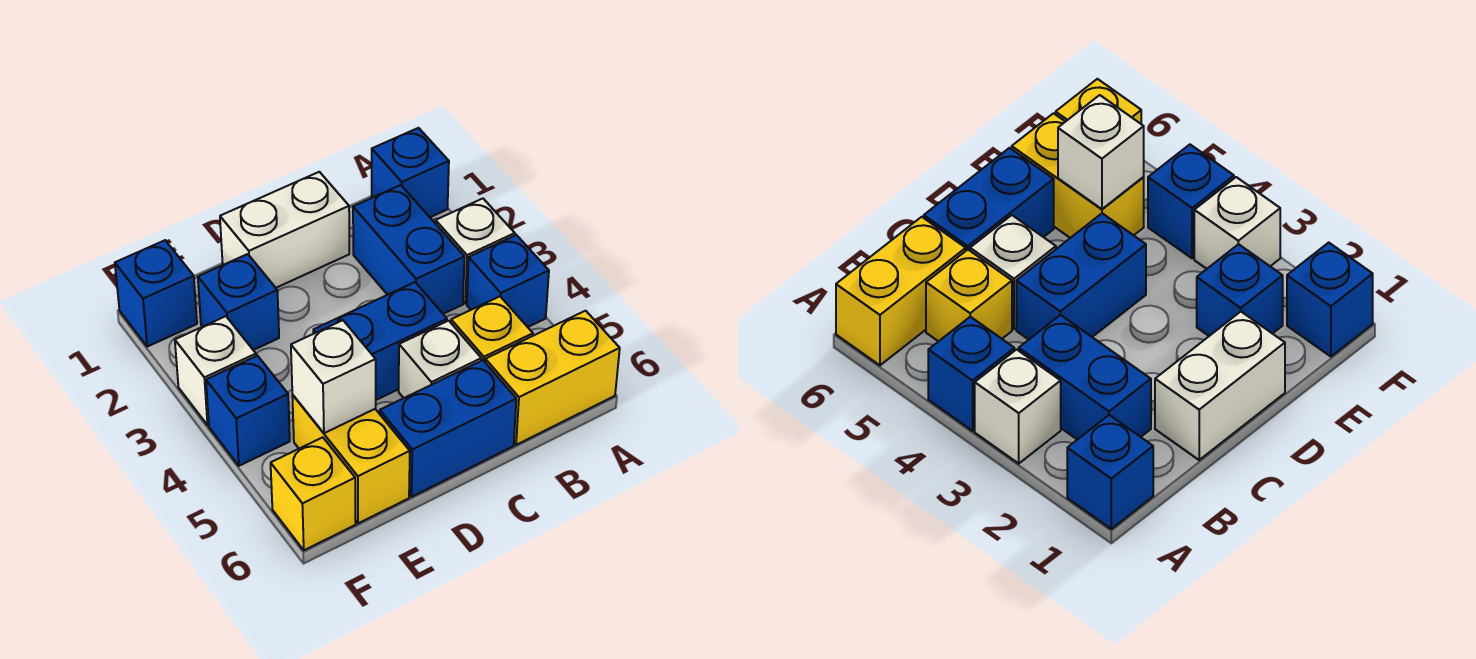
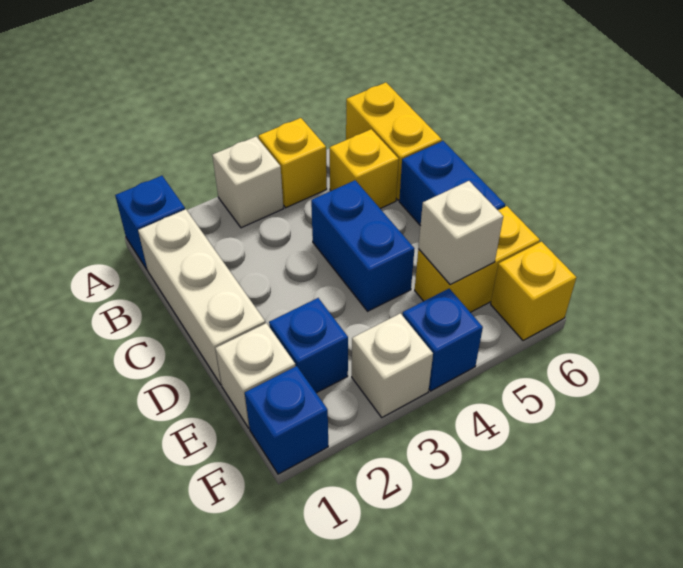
blue 1x1 brick [467,235,549,327] -> yellow 1x1 brick [259,118,327,208]
blue 1x2 brick [353,185,465,314] -> none
white 1x2 brick [220,172,349,288] -> white 1x3 brick [138,209,265,385]
white 1x1 brick [399,321,481,398] -> white 1x1 brick moved to [215,323,296,428]

